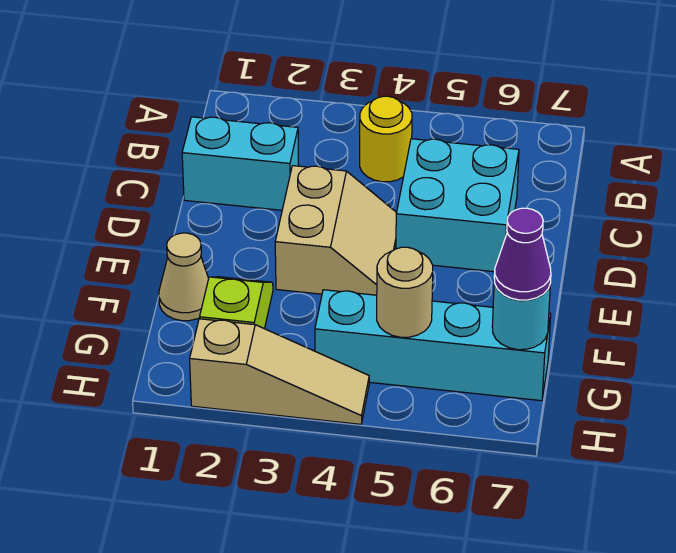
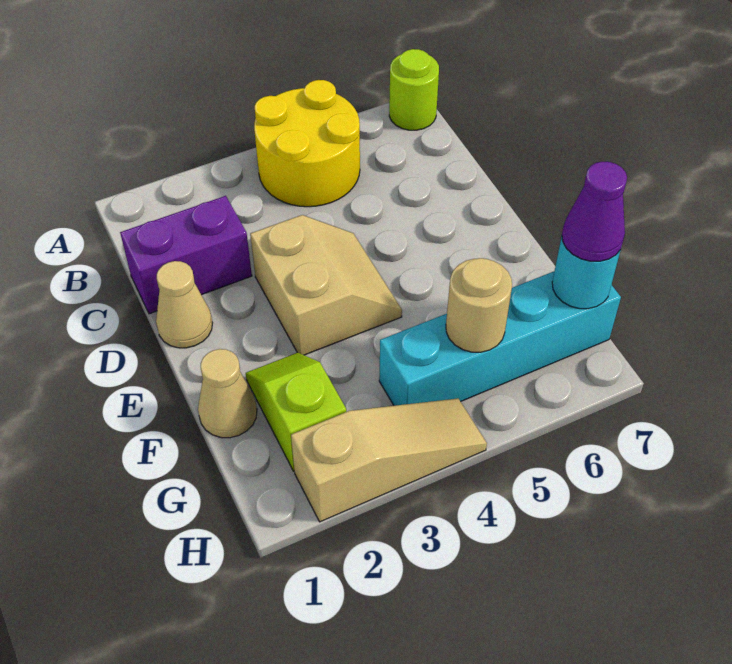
none -> lime 1x1 round brick [389,49,439,130]
yellow 1x1 round brick [360,96,412,182] -> yellow 2x2 round brick [254,80,360,207]
cyan 1x2 brick [182,117,299,210] -> purple 1x2 brick [120,196,252,314]
cyan 2x2 brick [396,139,519,272] -> none
none -> tan 1x1 cone [156,261,212,348]

